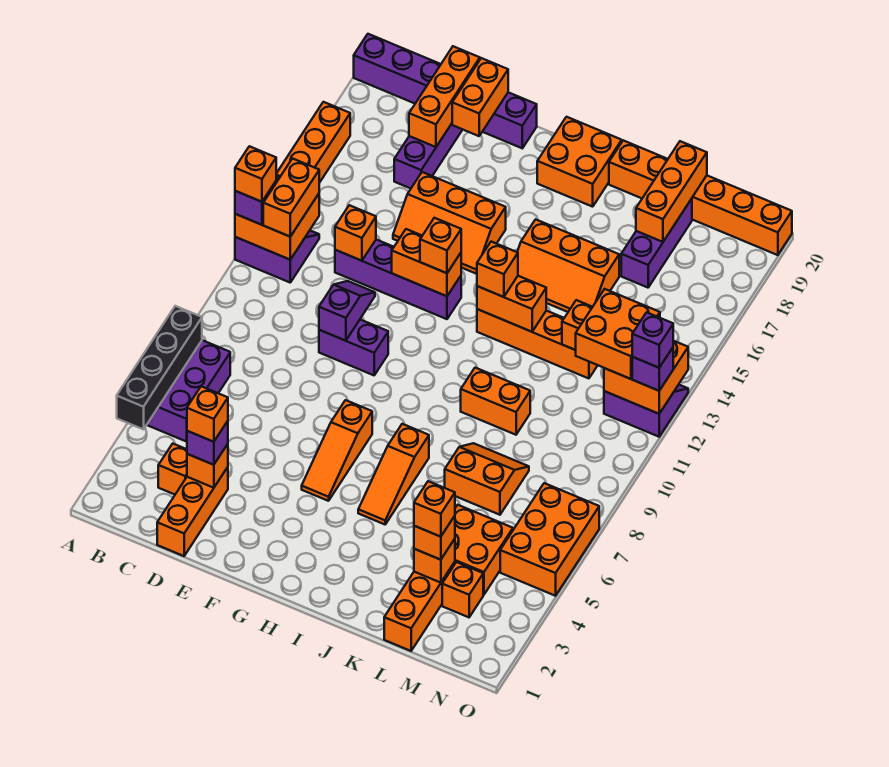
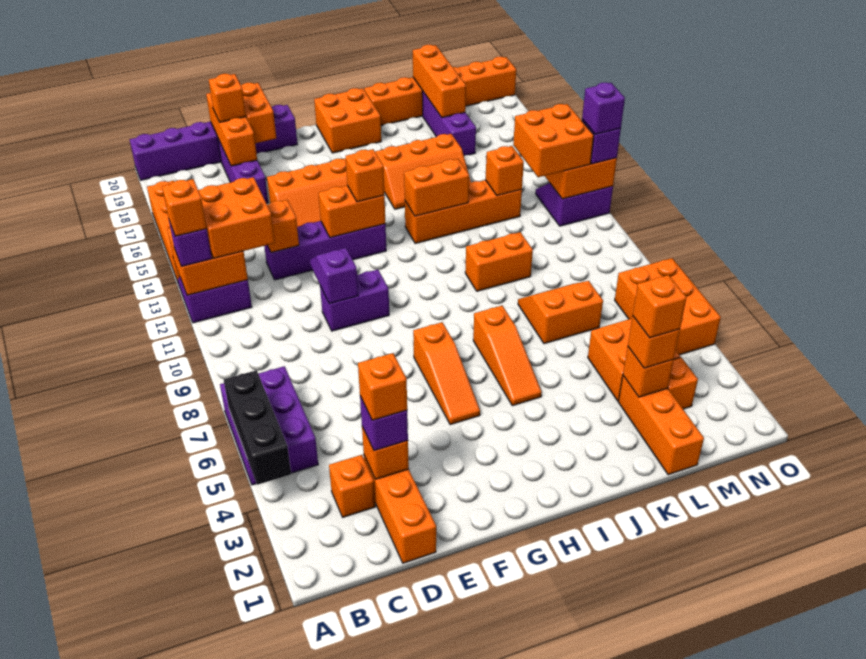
black 1x4 brick [117,306,202,429] -> black 1x3 brick [224,370,291,485]
orange 1x2 brick [263,159,319,237] -> orange 2x2 brick [198,177,275,258]
orange 1x1 brick [477,242,518,297] -> orange 1x1 brick moved to [209,74,246,122]

